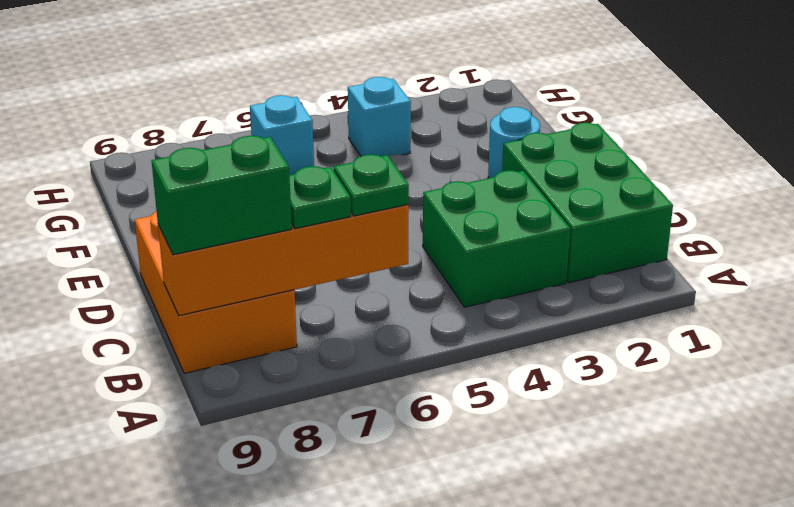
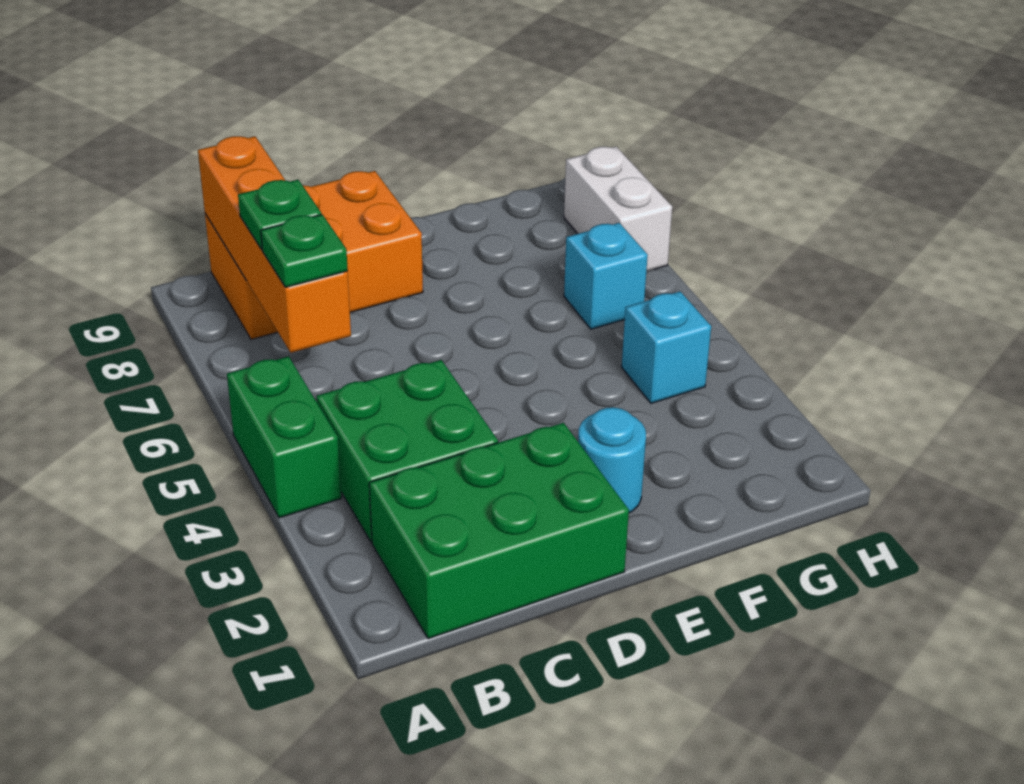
green 1x2 brick [152,136,292,255] -> green 1x2 brick moved to [227,356,341,518]
none -> white 1x2 brick [564,147,672,271]

